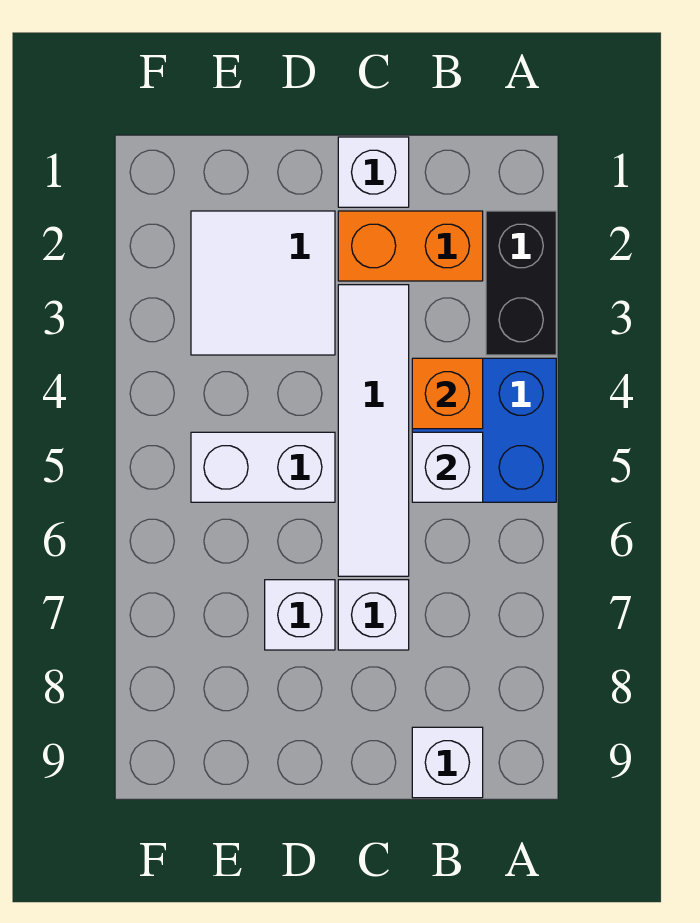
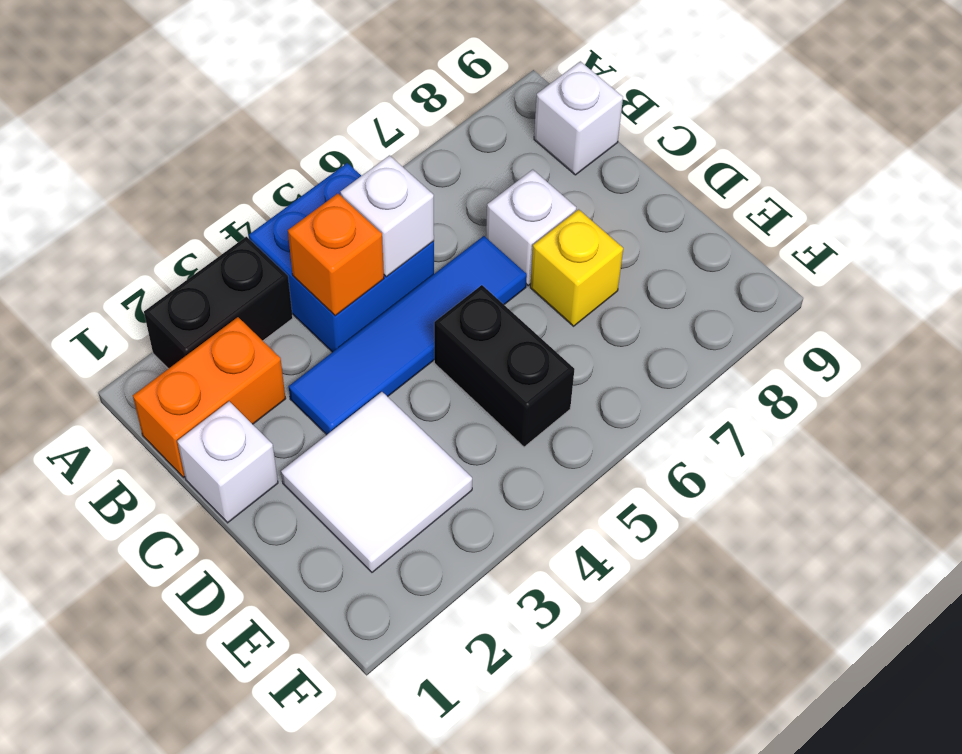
orange 1x2 brick [338,211,483,281] -> orange 1x2 brick turned to [133,317,286,477]
white 1x4 tile [338,285,409,576] -> blue 1x4 tile [289,236,527,435]
white 1x2 brick [191,432,335,502] -> black 1x2 brick [434,285,575,447]
white 1x1 brick [265,580,335,650] -> yellow 1x1 brick [530,209,623,326]

